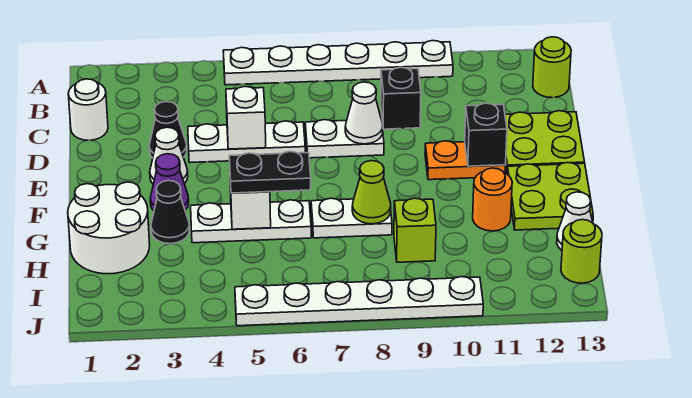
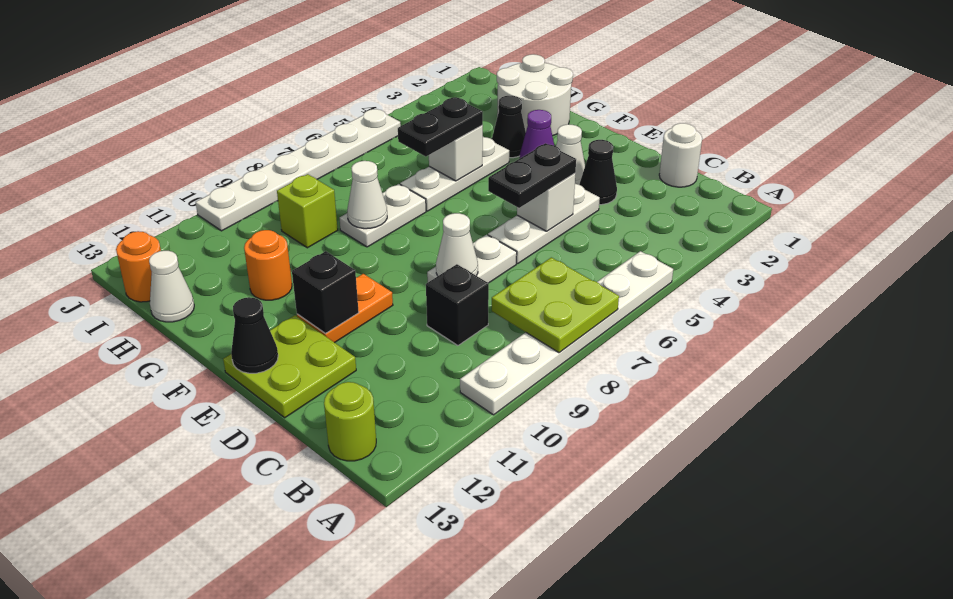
none -> black 1x2 plate [488,143,576,208]
none -> black 1x1 cone [231,297,278,373]
lime 2x2 plate [507,163,593,230] -> lime 2x2 plate moved to [492,257,619,353]
lime 1x1 cone [352,161,391,224] -> white 1x1 cone [347,161,387,229]
lime 1x1 round brick [561,220,602,283] -> orange 1x1 round brick [116,231,161,302]

